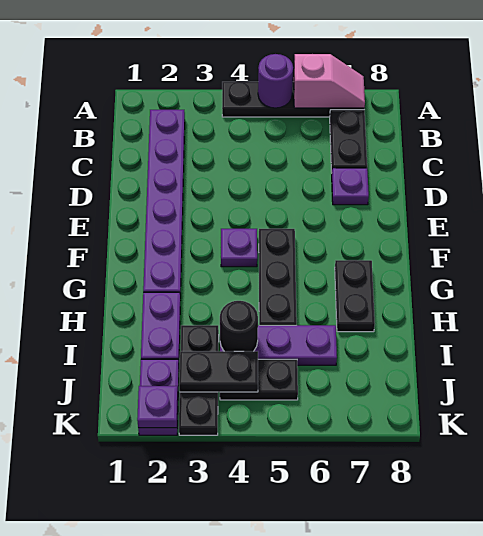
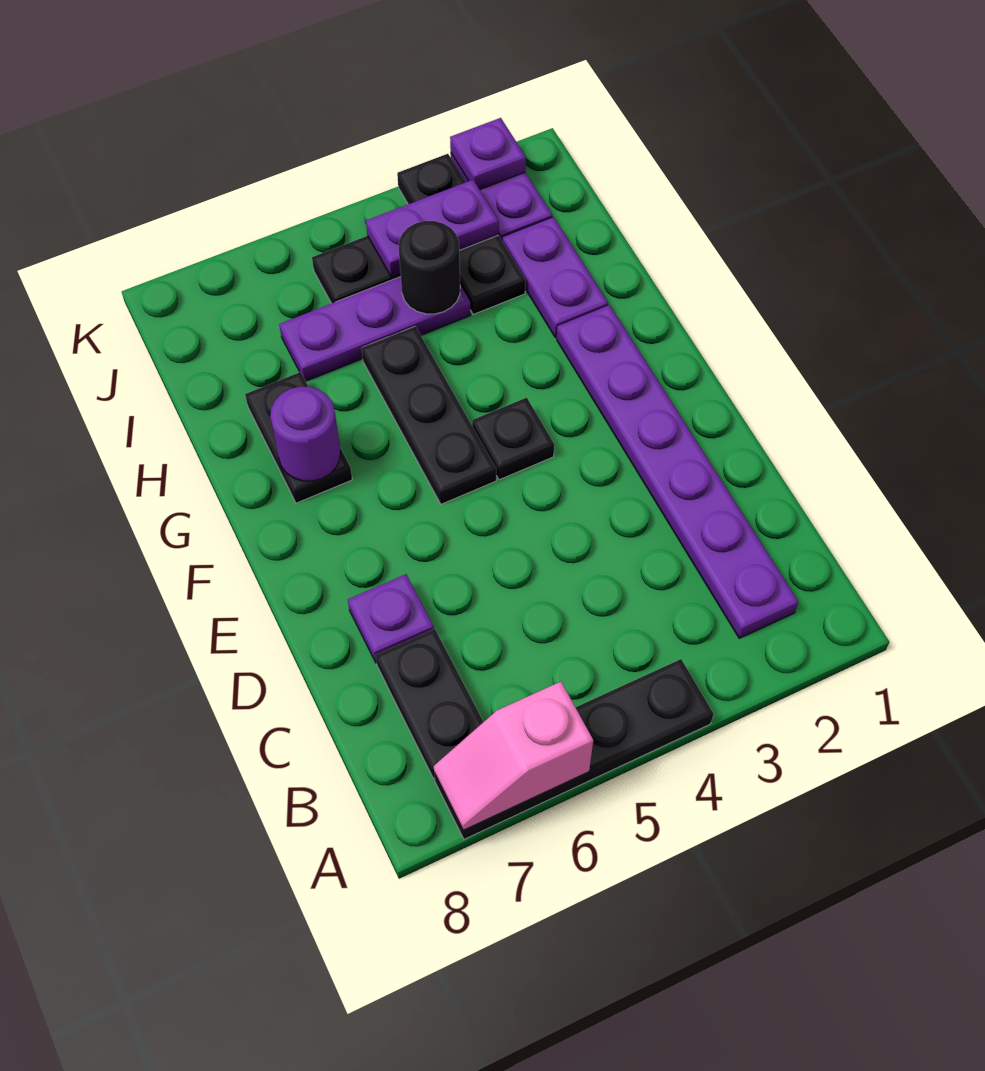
purple 1x1 round brick [258,54,293,108] -> purple 1x1 round brick moved to [270,387,341,481]
purple 1x1 plate [221,229,257,267] -> black 1x1 plate [472,398,554,480]
black 1x2 plate [179,351,258,392] -> purple 1x2 plate [366,180,499,277]

